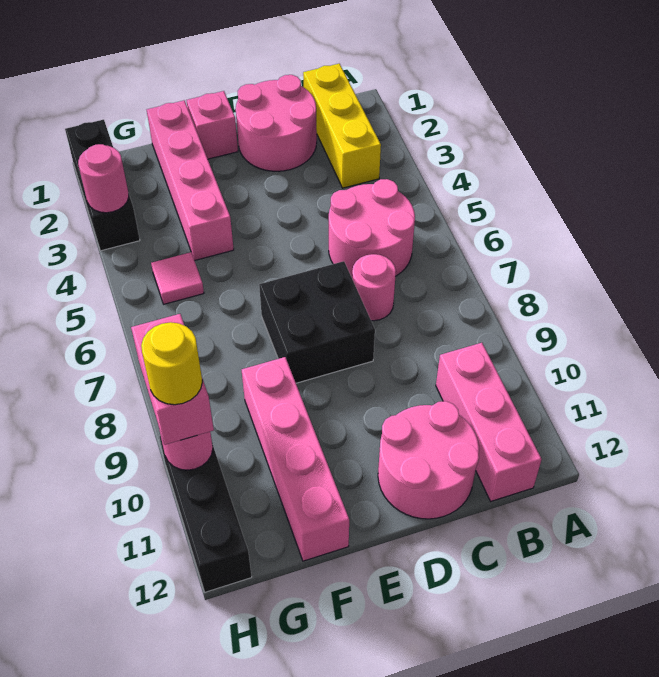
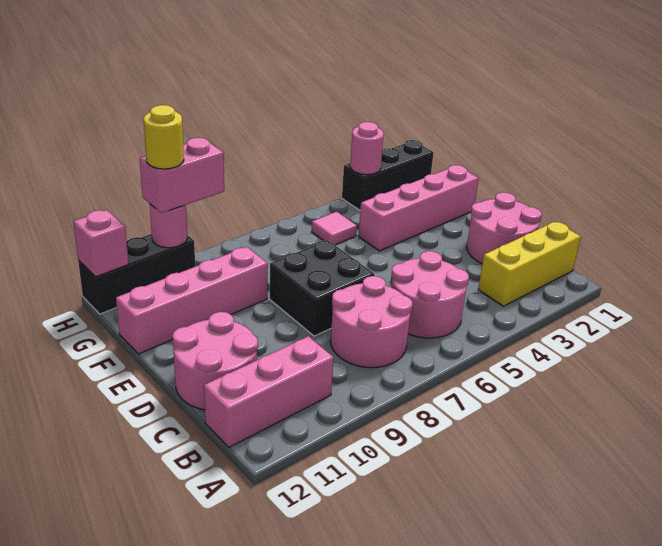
pink 1x1 round brick [352,254,396,321] -> pink 2x2 round brick [331,276,412,368]
pink 1x1 brick [187,91,238,159] -> pink 1x1 brick moved to [73,210,129,277]

